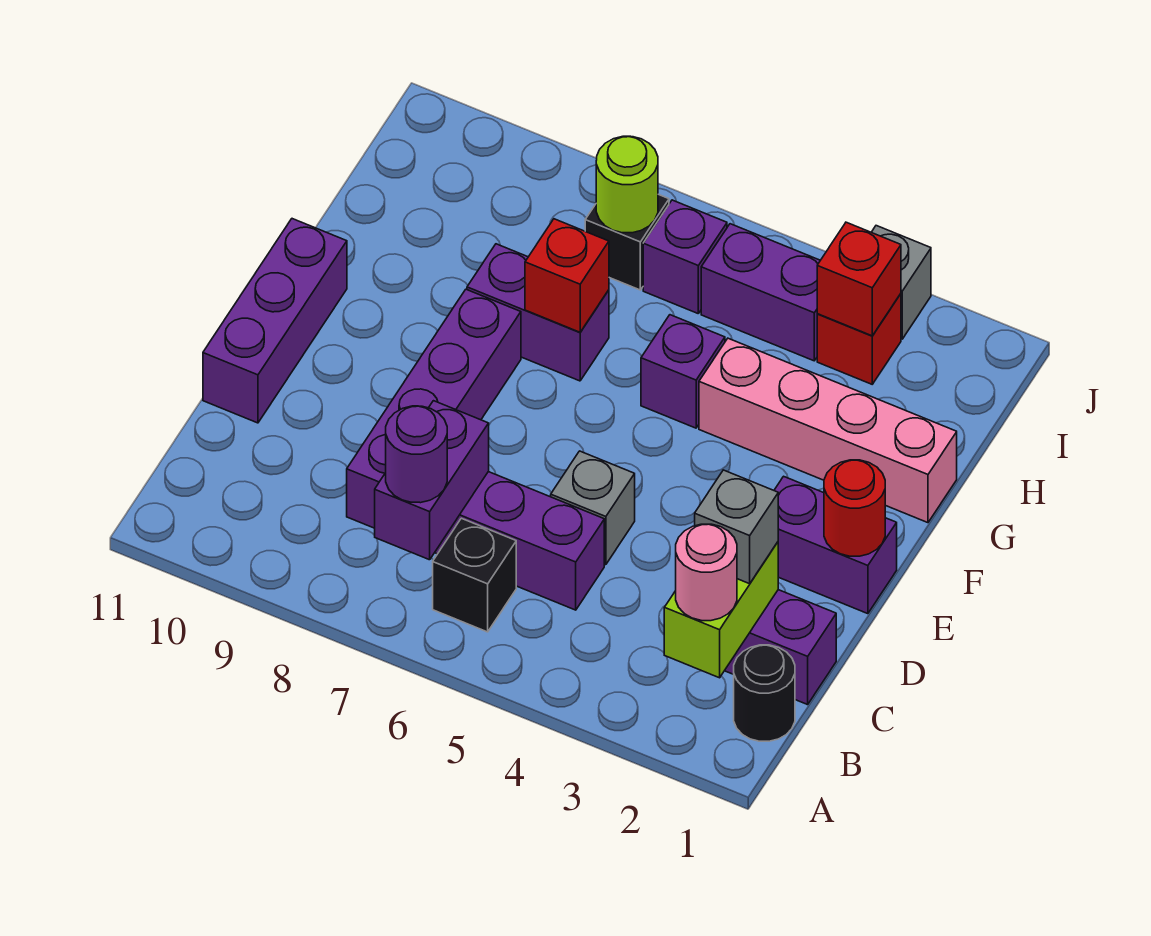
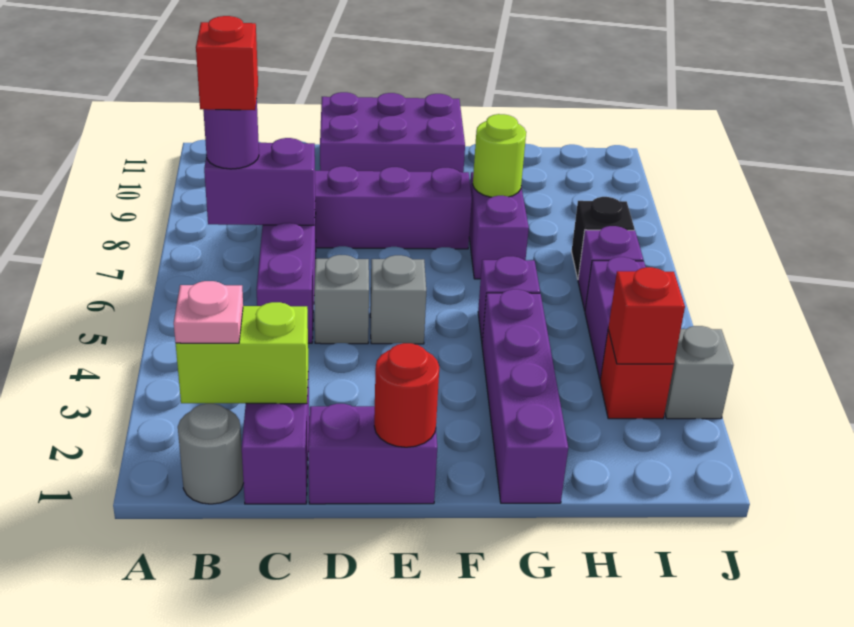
black 1x1 round brick [734,645,795,741] -> grey 1x1 round brick [178,403,244,504]
pink 1x1 round brick [676,524,737,621] -> pink 1x1 plate [174,281,243,343]
black 1x1 brick [433,518,516,632] -> none
grey 1x1 brick [695,470,778,584] -> grey 1x1 brick moved to [370,255,426,344]
purple 1x3 brick [203,219,347,423] -> purple 2x3 brick [320,92,465,172]
purple 1x2 brick [774,476,897,614] -> purple 1x2 brick turned to [308,404,437,504]
pink 1x4 brick [699,338,957,523] -> purple 1x4 brick [482,289,568,503]
red 1x1 brick [525,219,609,332] -> red 1x1 brick moved to [196,16,258,110]
lime 1x1 round brick [596,136,658,233] -> lime 1x1 round brick moved to [473,114,526,197]

